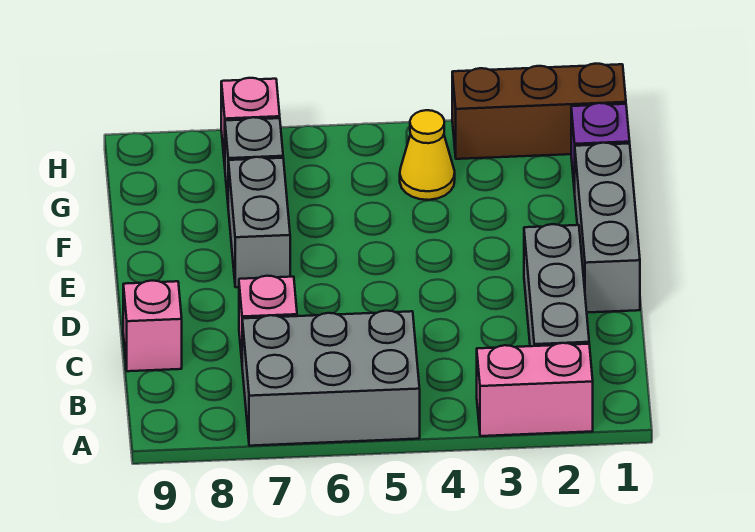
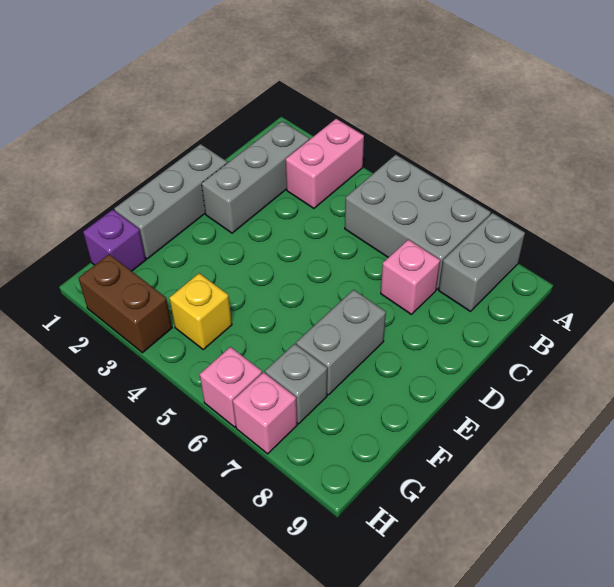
pink 1x2 brick [477,343,593,436] -> pink 1x2 brick turned to [286,119,364,208]
none -> grey 1x2 brick [439,213,525,311]
pink 1x1 brick [123,281,182,371] -> pink 1x1 brick moved to [200,347,262,427]
yellow 1x1 cone [400,110,455,200] -> yellow 1x1 brick [169,273,232,349]
brown 1x3 brick [452,64,626,159] -> brown 1x2 brick [78,254,172,353]

